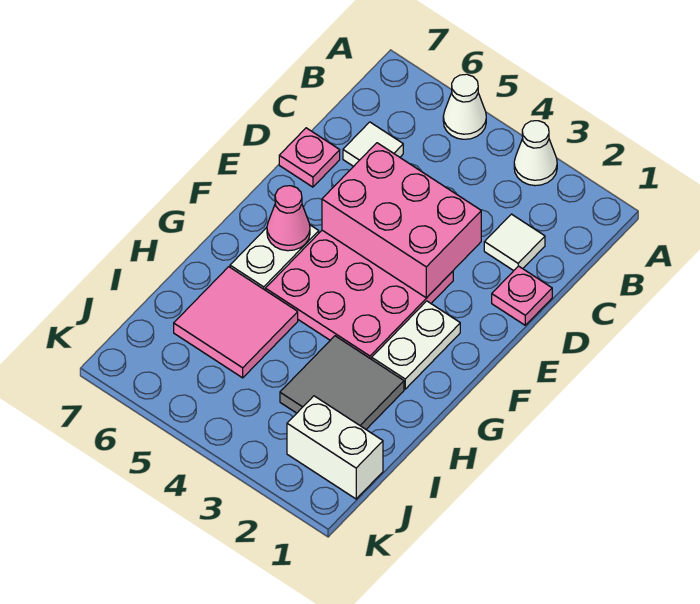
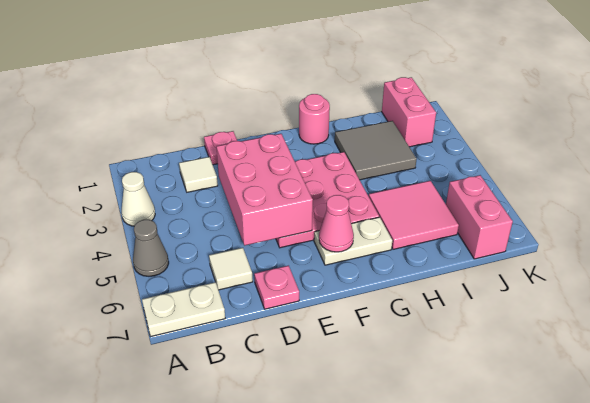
white 1x1 cone [443,74,486,139] -> grey 1x1 cone [133,220,169,276]
white 1x2 plate [372,301,460,389] -> white 1x2 plate moved to [142,282,225,336]
none -> pink 1x1 round brick [299,94,330,144]
white 1x2 brick [287,396,383,499] -> pink 1x2 brick [382,77,436,147]
none -> pink 1x2 brick [446,175,513,259]

